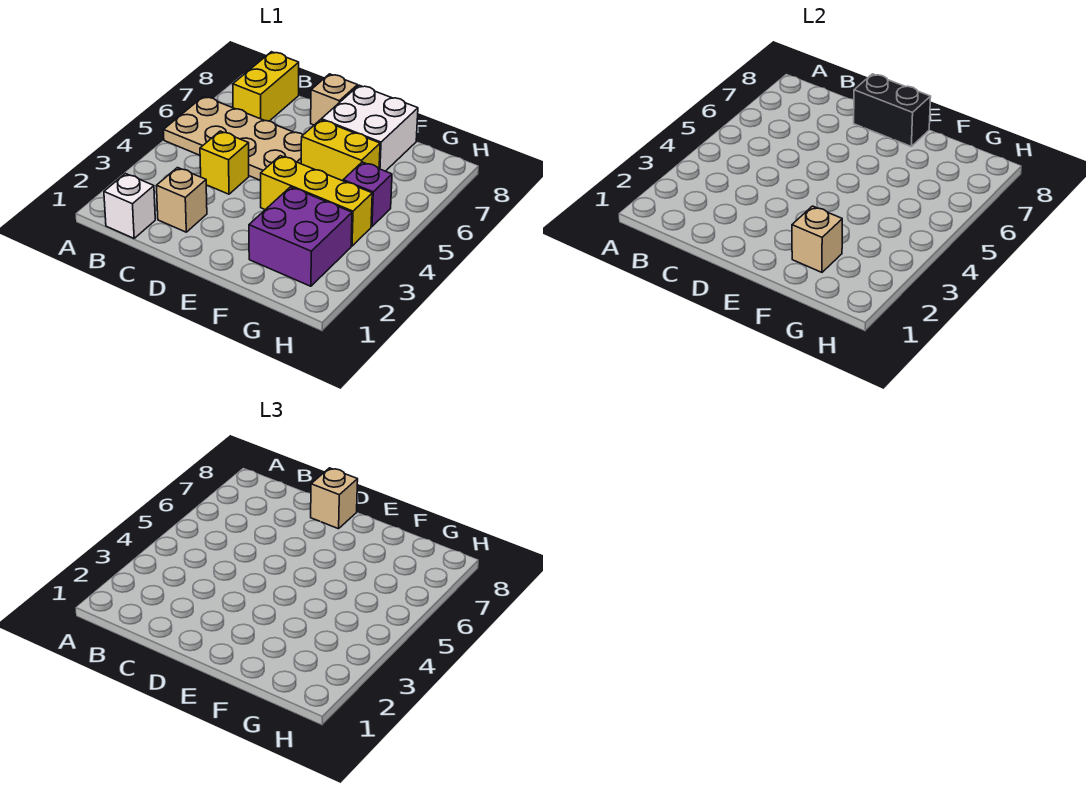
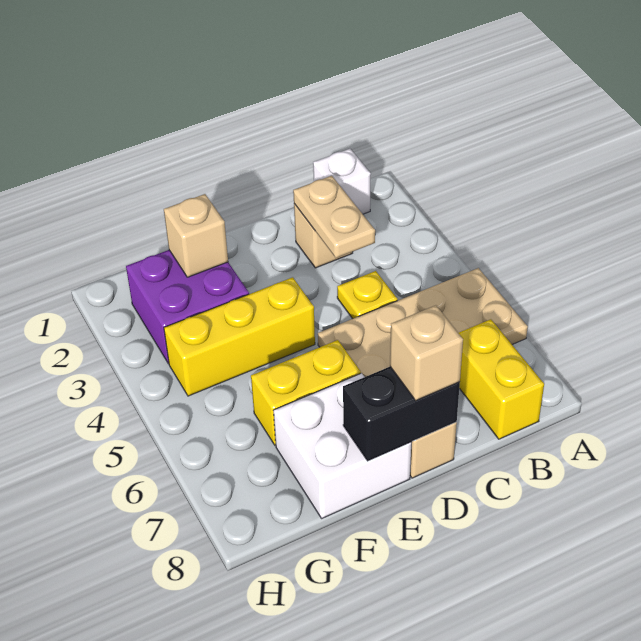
none -> tan 1x2 plate [293,176,375,258]
yellow 1x1 brick [200,131,249,194] -> yellow 1x1 plate [337,271,398,319]
purple 1x1 brick [343,162,392,227] -> none

